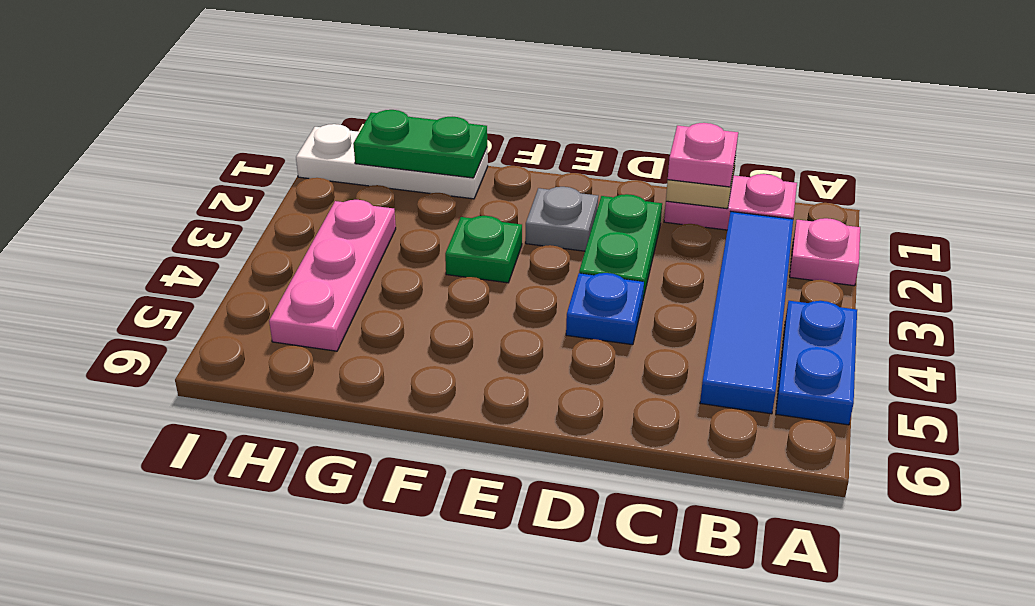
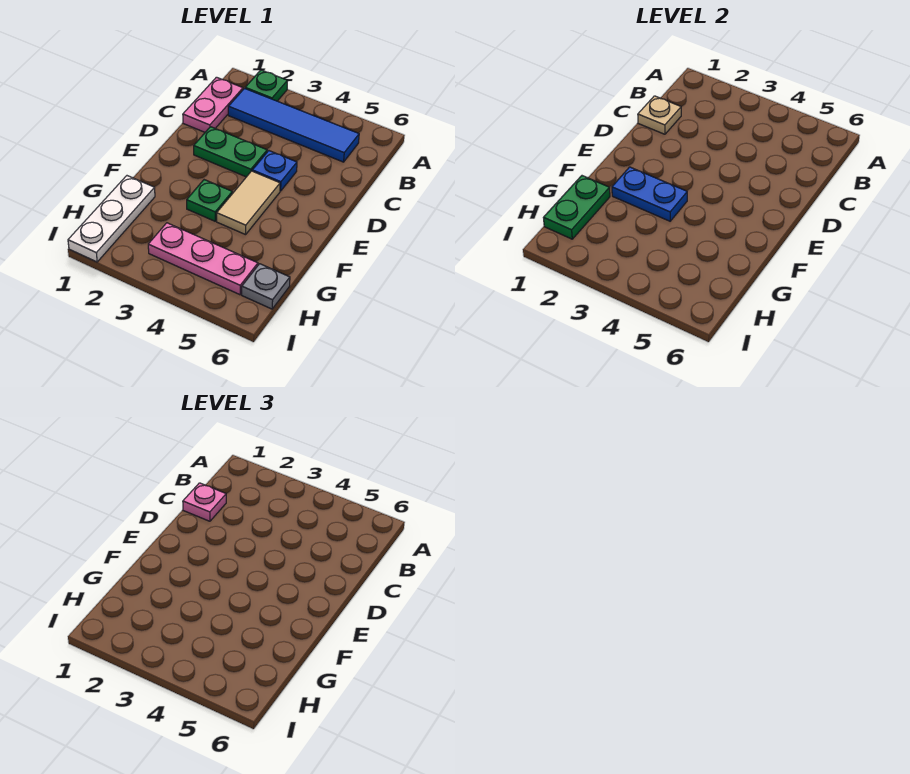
pink 1x1 plate [790,218,860,286] -> green 1x1 plate [245,70,287,101]
blue 1x2 plate [776,301,857,425] -> blue 1x2 plate moved to [612,167,687,221]
grey 1x1 plate [526,187,598,251] -> grey 1x1 plate moved to [242,264,290,309]
none -> tan 1x2 tile [217,171,280,235]

